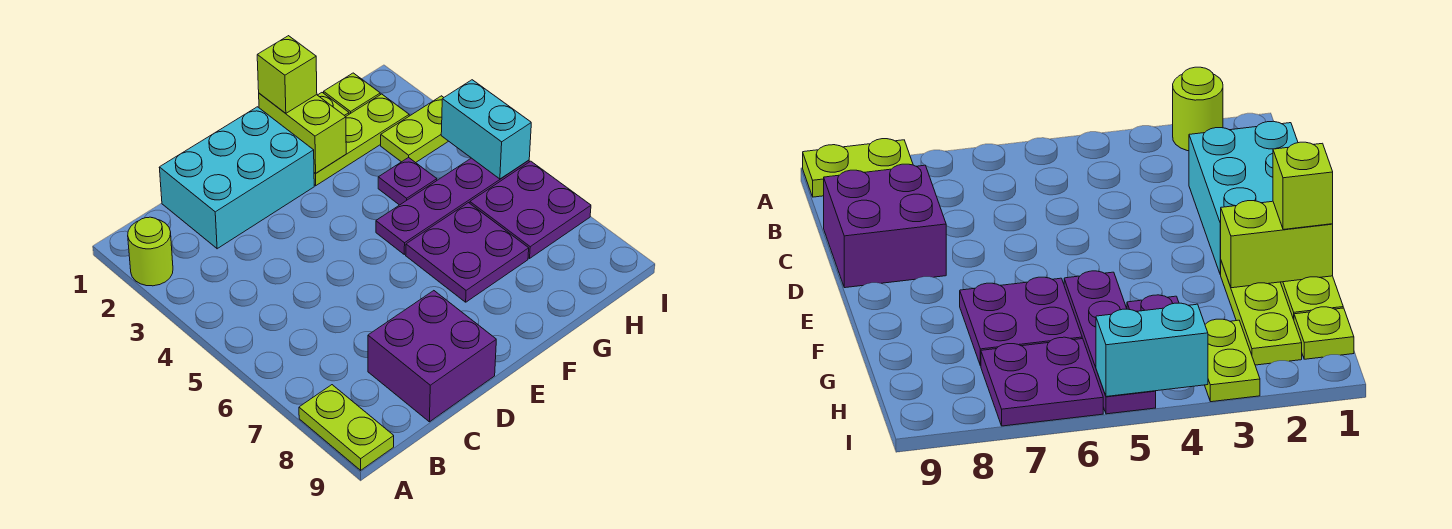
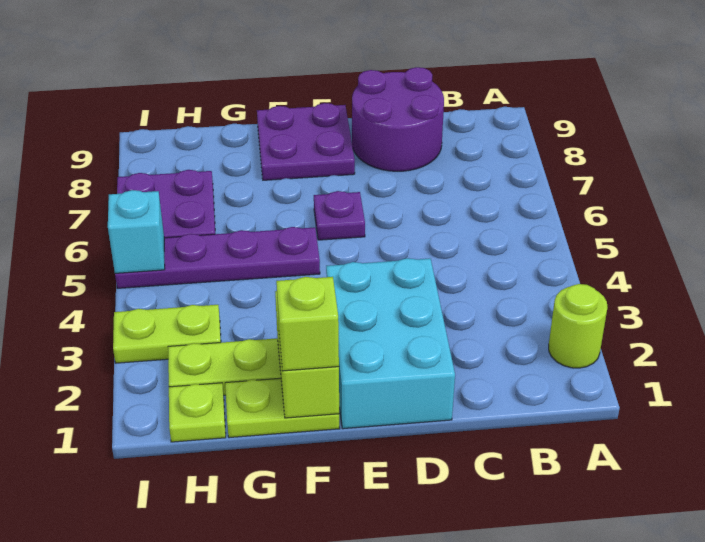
lime 1x2 plate [299,385,394,470] -> none
cyan 2x3 brick [159,107,314,249] -> cyan 2x3 brick turned to [326,258,455,429]
purple 2x2 brick [368,291,496,422] -> purple 2x2 round brick [352,67,444,171]
purple 2x2 plate [406,203,529,302] -> purple 2x2 plate moved to [257,103,355,180]
purple 1x1 plate [378,157,437,205] -> purple 1x1 plate moved to [314,191,365,240]
cyan 1x2 brick [441,80,531,179] -> cyan 1x1 brick [108,190,165,273]

